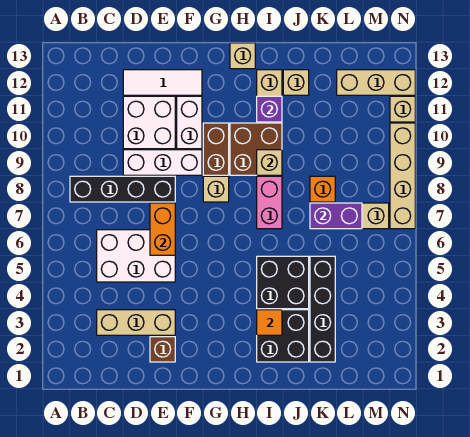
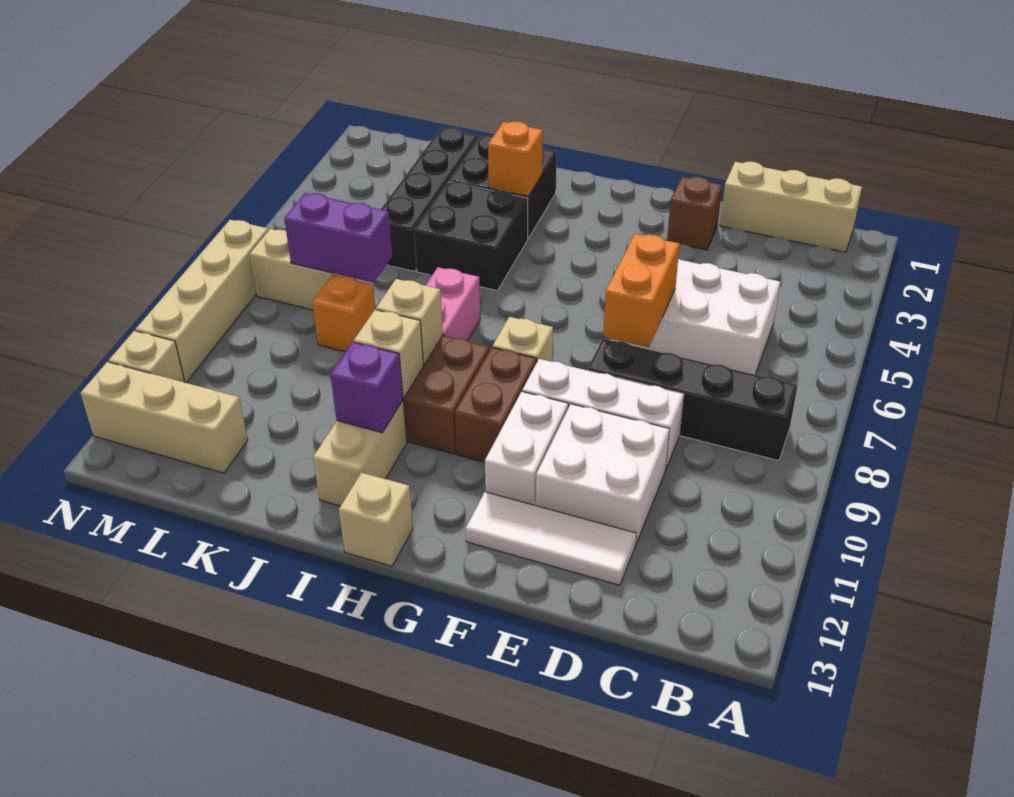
tan 1x3 brick [97,310,175,335] -> tan 1x3 brick moved to [720,162,862,252]
orange 1x1 tile [257,310,282,335] -> orange 1x1 brick [488,121,543,196]
tan 1x1 brick [283,70,309,95] -> tan 1x1 brick moved to [354,310,423,398]

